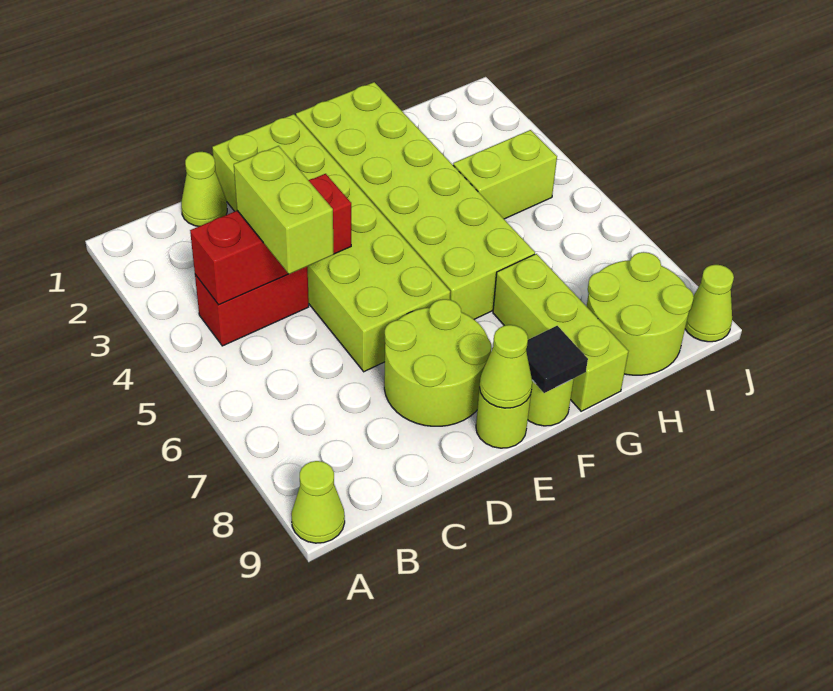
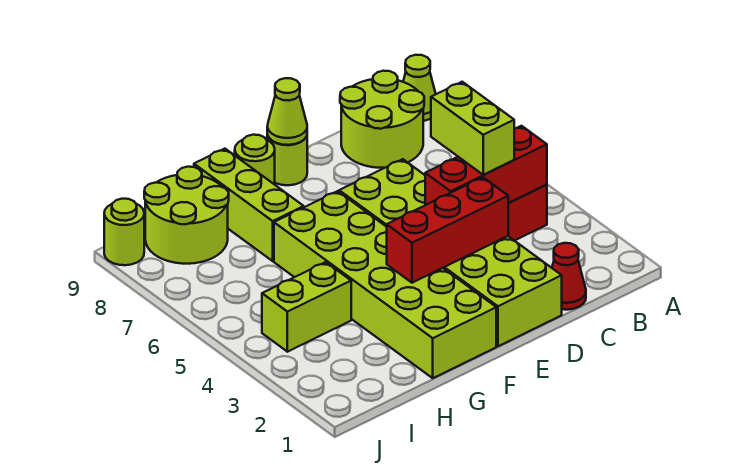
lime 1x1 cone [181,152,227,226] -> red 1x1 cone [552,243,586,310]
none -> red 1x3 brick [387,177,508,283]
lime 2x2 round brick [384,299,491,426] -> lime 2x2 round brick moved to [340,71,424,168]
black 1x1 tile [526,326,588,393] -> none
lime 1x1 cone [685,265,734,342] -> lime 1x1 round brick [104,199,144,265]

